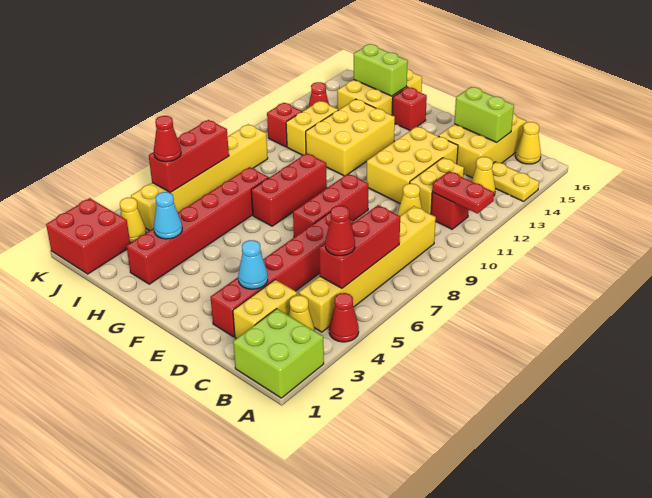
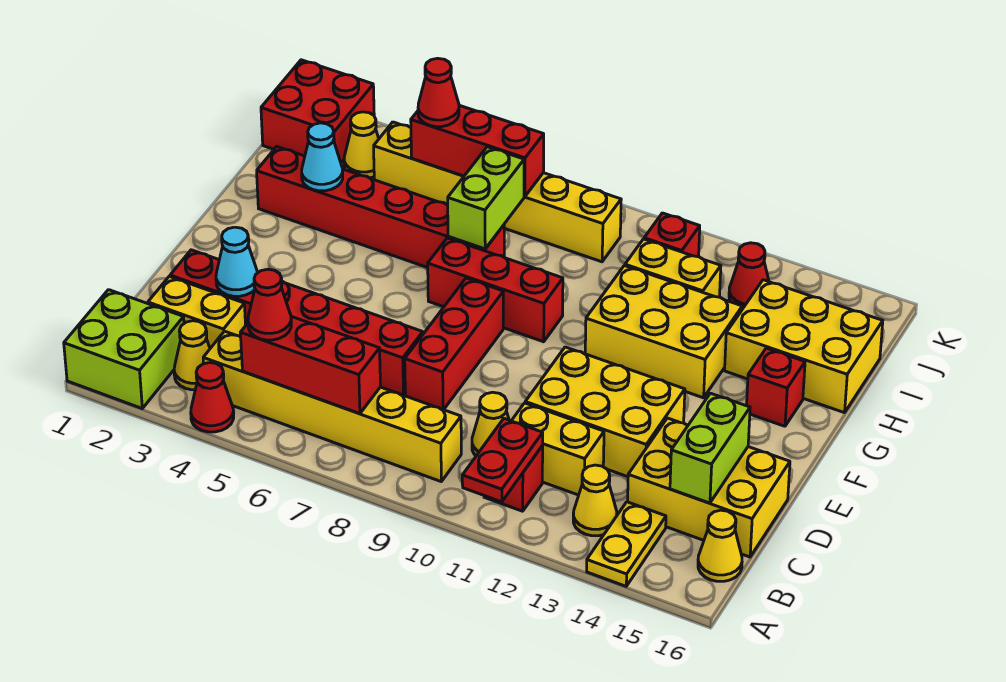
red 1x3 brick [293,174,368,237] -> red 1x3 brick turned to [405,278,503,410]
lime 1x2 brick [354,44,408,96] -> lime 1x2 brick moved to [448,147,524,249]

